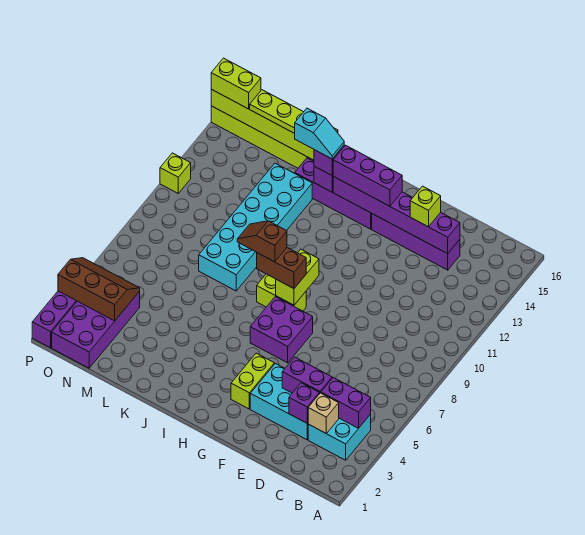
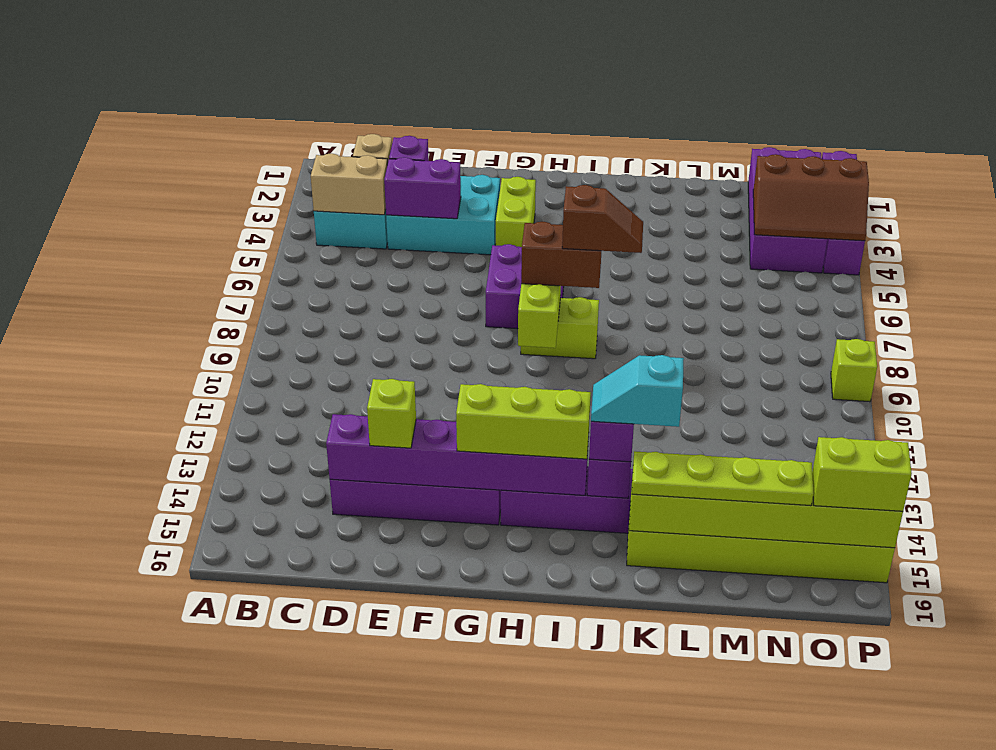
purple 1x2 brick [321,378,371,428] -> tan 1x2 brick [311,153,387,215]
purple 1x3 brick [333,145,402,206] -> lime 1x3 brick [456,384,591,459]
cyan 2x6 brick [199,163,312,291] -> none
lime 1x1 brick [160,153,191,193] -> lime 1x1 brick moved to [831,339,877,402]

